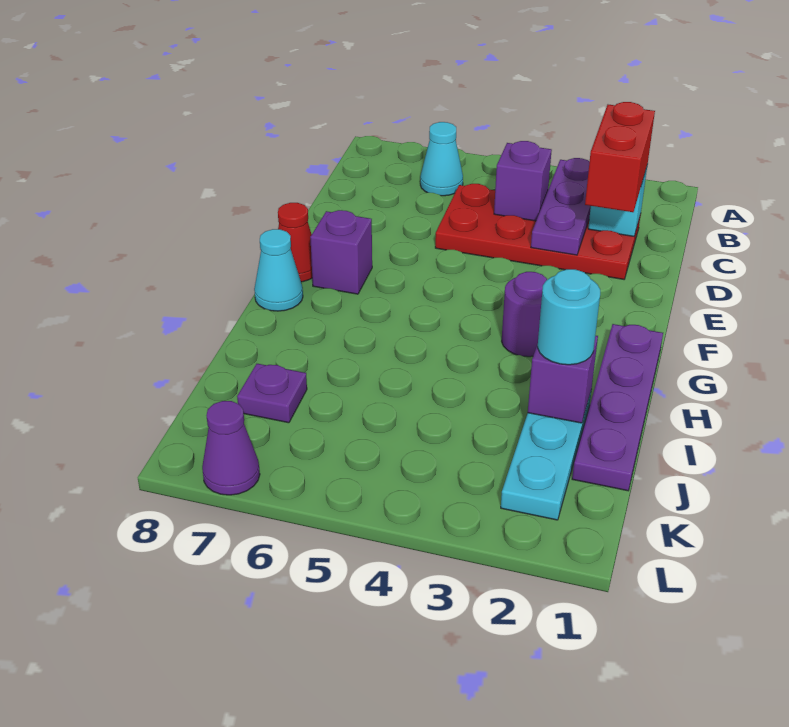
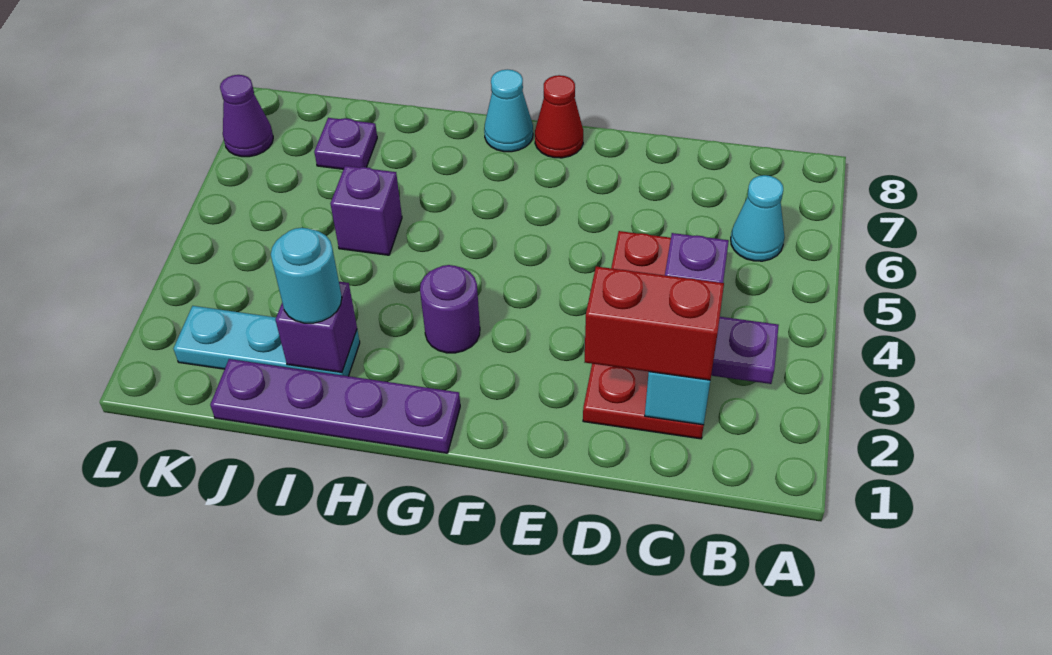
purple 1x1 brick [310,210,372,294] -> purple 1x1 brick moved to [330,166,402,255]

